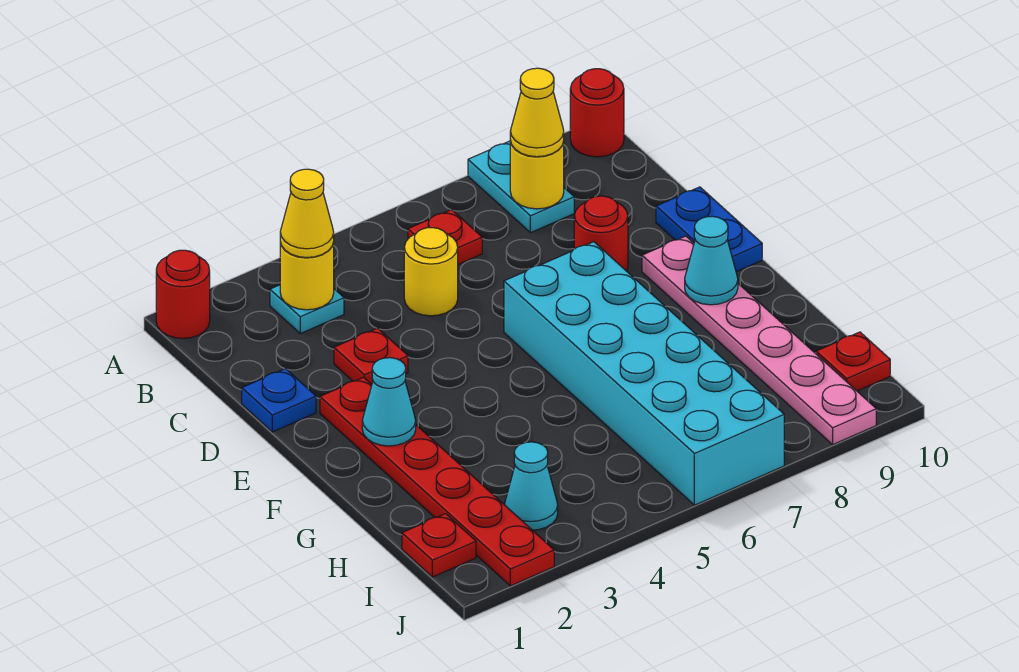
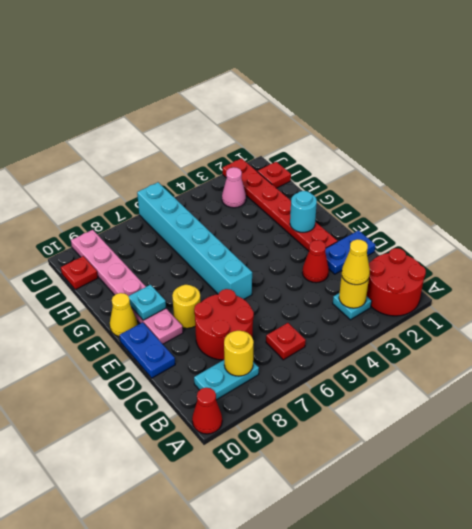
red 1x1 round brick [156,250,210,338] -> red 2x2 round brick [367,248,426,316]
cyan 1x2 plate [468,141,574,233] -> cyan 1x2 plate turned to [194,360,259,400]
red 1x1 round brick [570,69,624,157] -> red 1x1 cone [192,388,222,434]
yellow 1x1 cone [510,68,564,157] -> yellow 1x1 cone moved to [110,293,137,337]
yellow 1x1 round brick [404,228,458,316] -> yellow 1x1 round brick moved to [172,285,200,328]
blue 1x1 plate [242,369,316,432] -> blue 1x2 plate [325,230,375,274]
red 1x1 plate [334,328,408,384] -> red 1x1 cone [302,240,329,283]
red 1x1 round brick [574,196,628,271] -> red 2x2 round brick [194,289,254,360]
cyan 2x6 brick [504,242,784,505] -> cyan 1x6 brick [137,182,252,299]
cyan 1x1 cone [362,358,416,446] -> cyan 1x1 round brick [290,191,317,232]
cyan 1x1 cone [685,216,738,305] -> cyan 1x1 plate [129,285,166,320]
cyan 1x1 cone [504,442,558,530] -> pink 1x1 cone [222,167,246,208]

